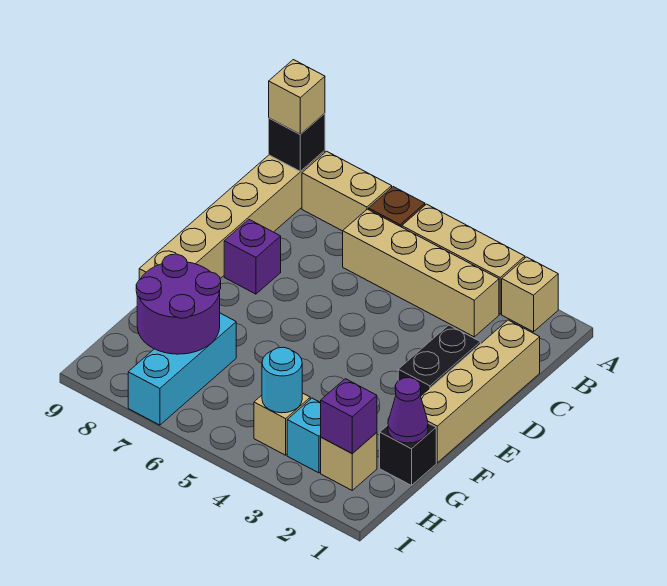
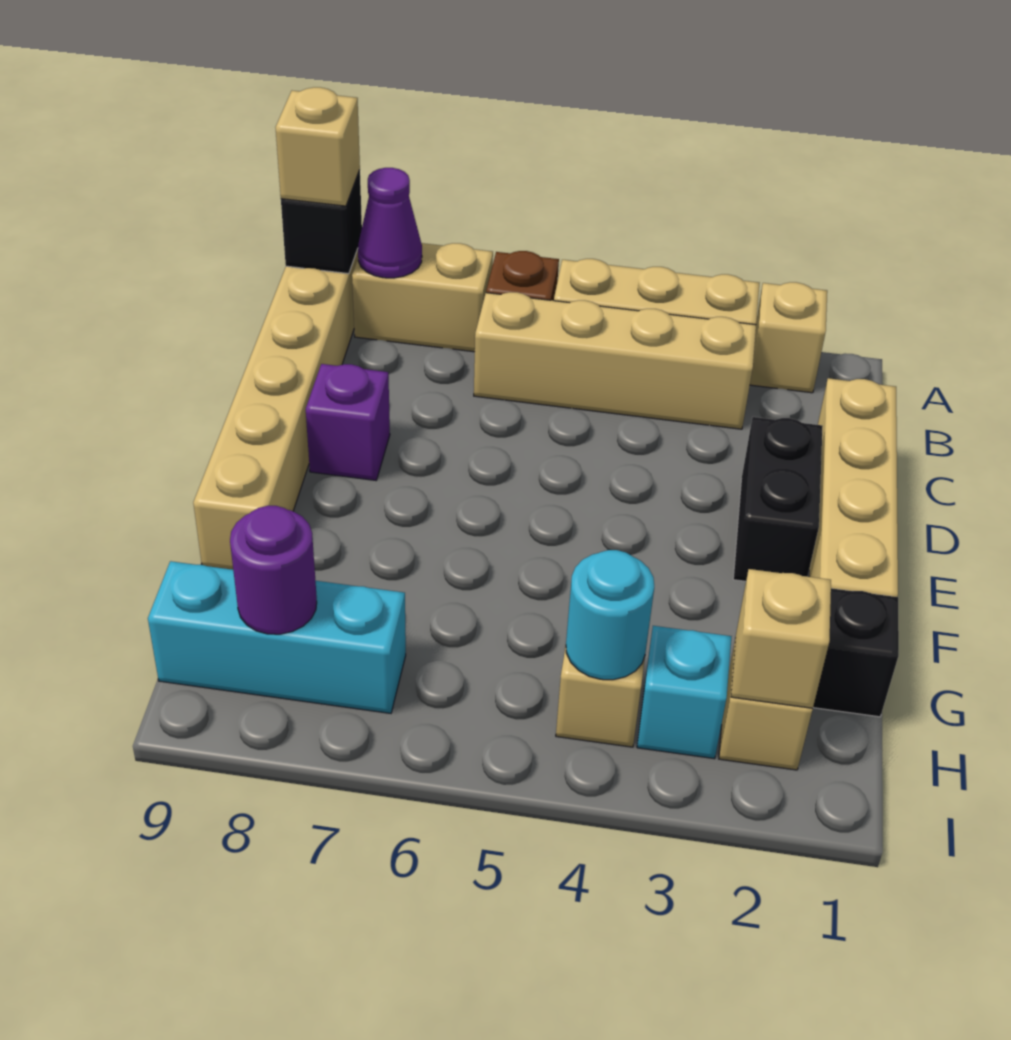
purple 1x1 cone [388,378,428,443] -> purple 1x1 cone moved to [358,168,422,278]
cyan 1x3 brick [128,313,236,425] -> cyan 1x3 brick turned to [148,561,406,713]
purple 2x2 round brick [136,254,221,354] -> purple 1x1 round brick [230,506,317,634]
purple 1x1 brick [321,379,377,453] -> tan 1x1 brick [731,569,831,708]

